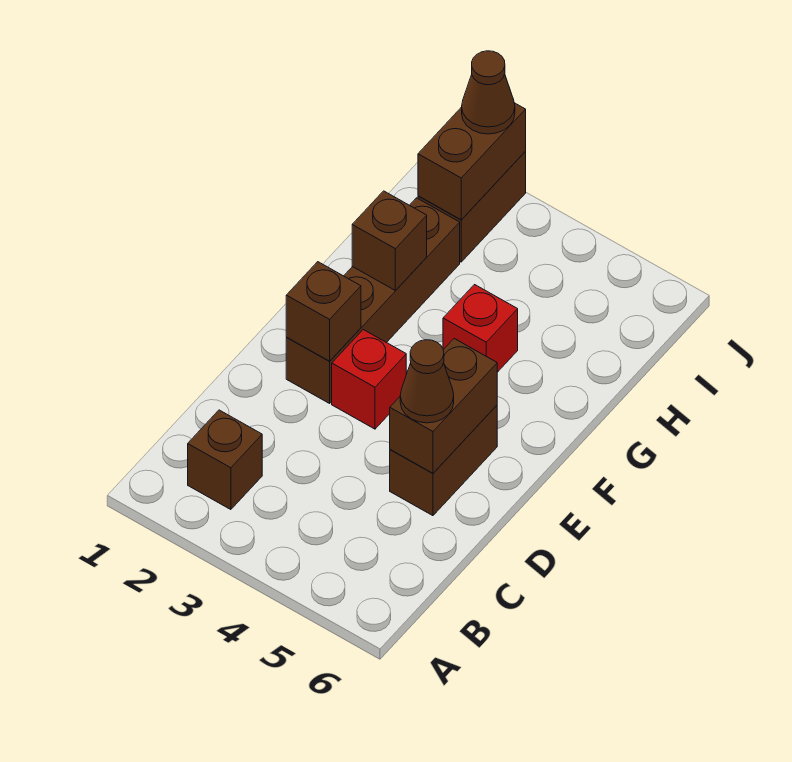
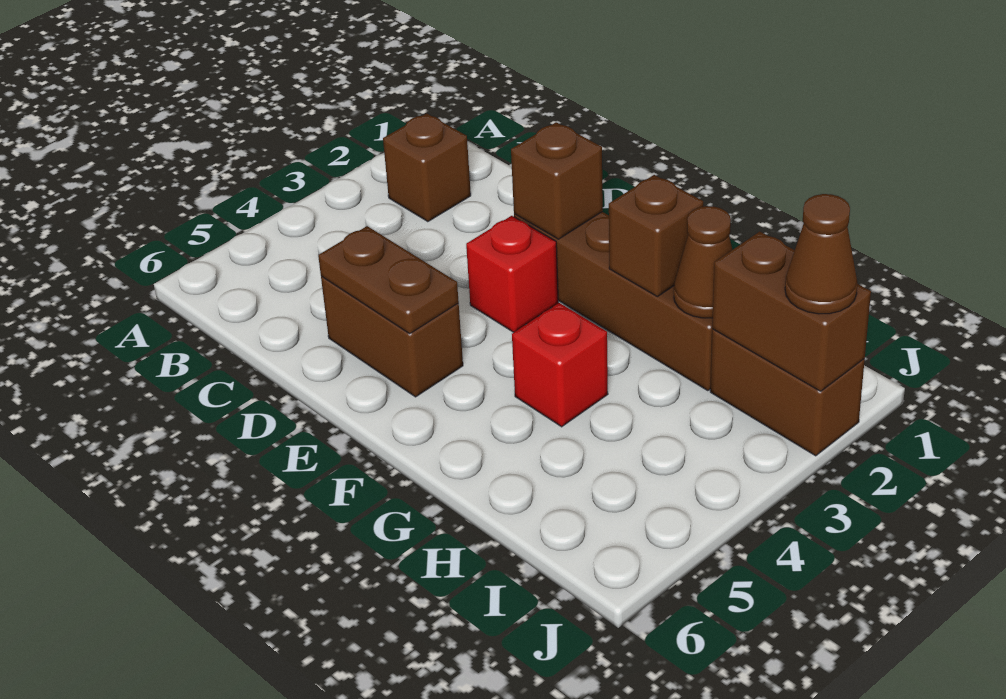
brown 1x2 brick [390,339,497,473] -> brown 1x2 plate [318,226,459,334]
brown 1x1 cone [400,340,454,423] -> brown 1x1 cone moved to [674,206,732,318]

